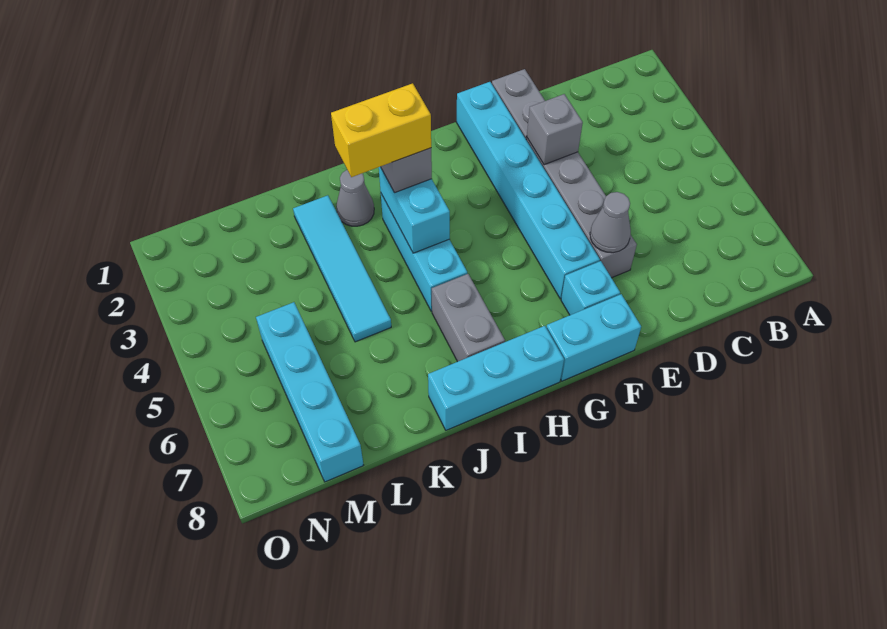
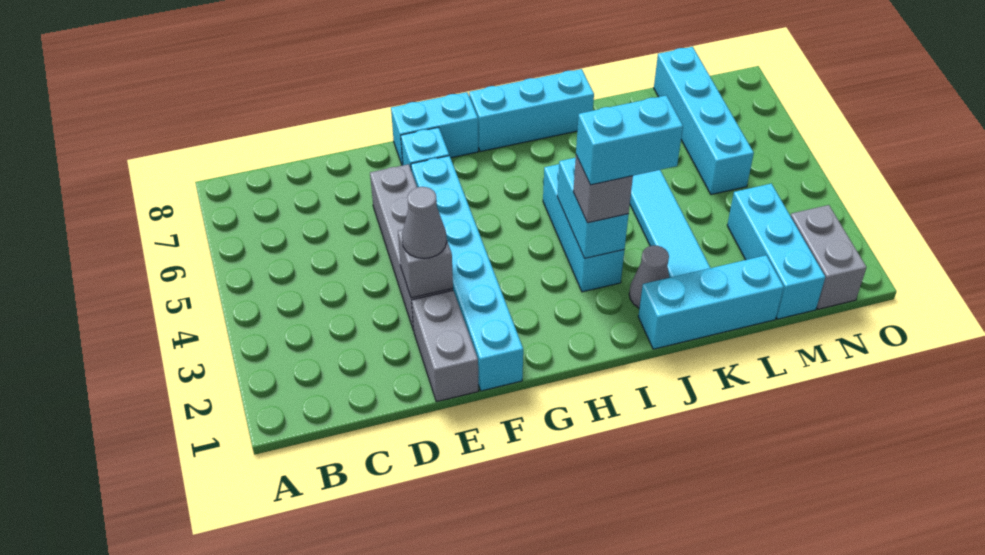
grey 1x1 cone [590,192,631,253] -> grey 1x1 cone moved to [402,187,447,258]
yellow 1x2 brick [331,83,431,177] -> cyan 1x2 brick [576,95,683,185]
grey 1x2 brick [432,274,505,362] -> grey 1x2 brick moved to [791,205,866,309]
none -> cyan 1x3 brick [638,255,784,349]
none -> cyan 1x3 brick [727,183,825,319]

